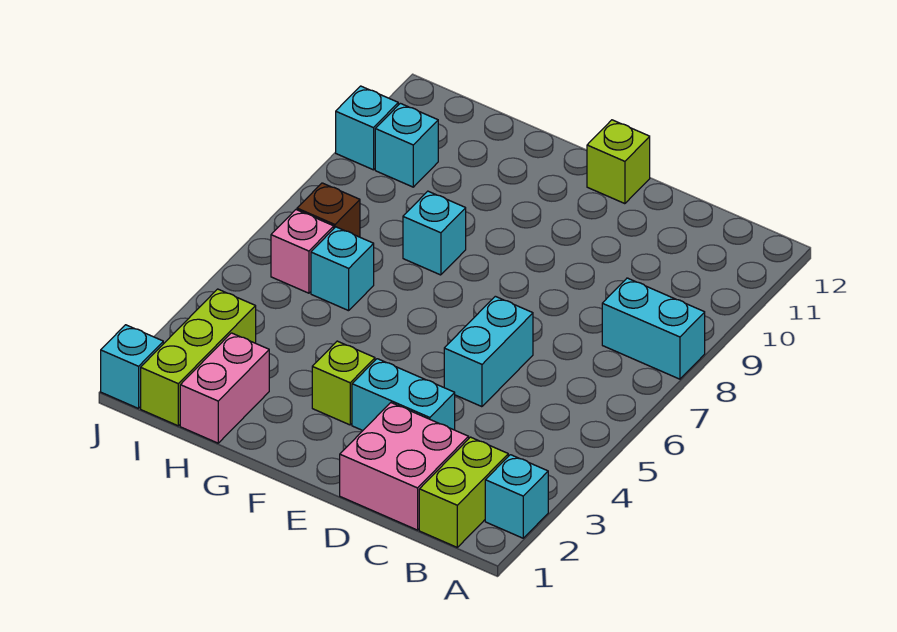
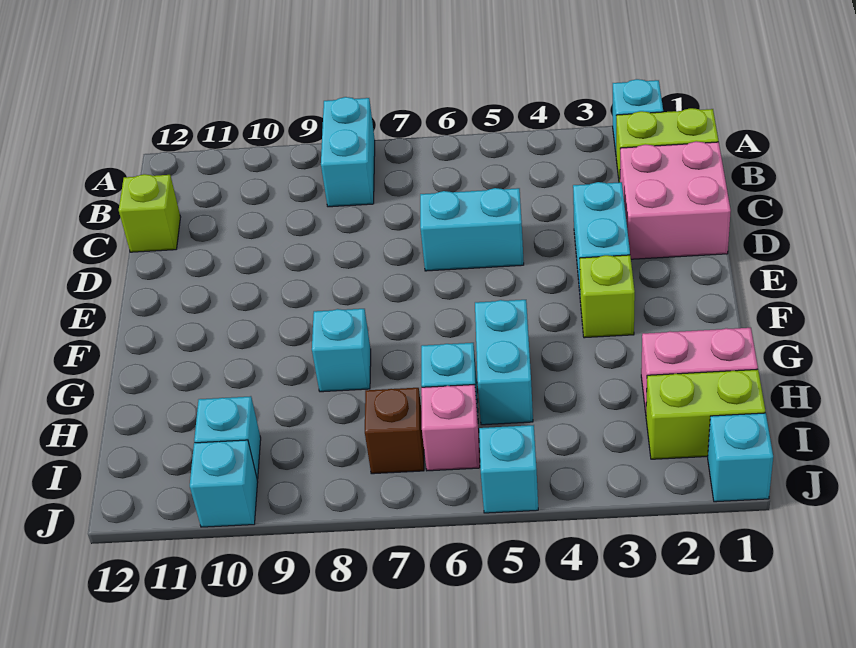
lime 1x1 brick [587,120,650,204] -> lime 1x1 brick moved to [119,174,181,252]
none -> cyan 1x2 brick [475,300,533,425]
lime 1x3 brick [141,289,256,426] -> lime 1x2 brick [646,369,765,459]
none -> cyan 1x1 brick [479,425,538,513]

